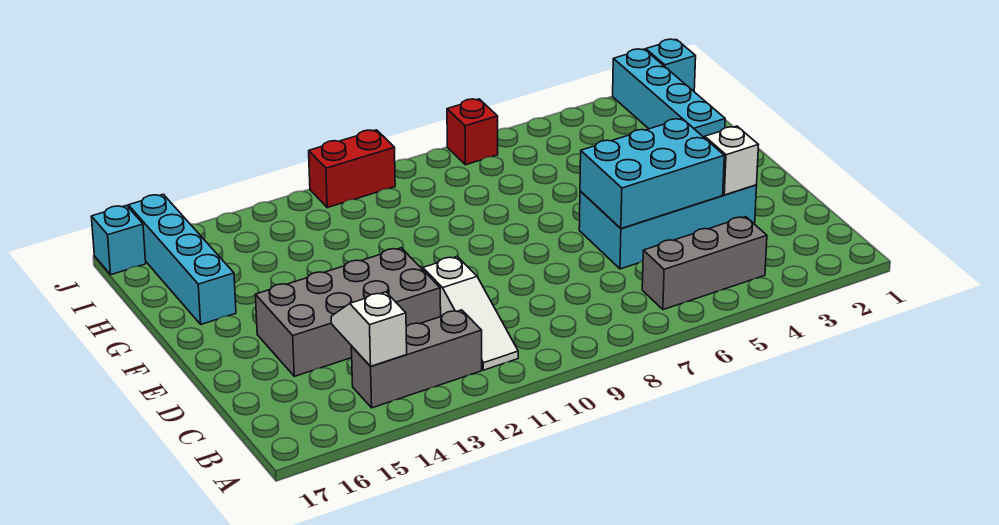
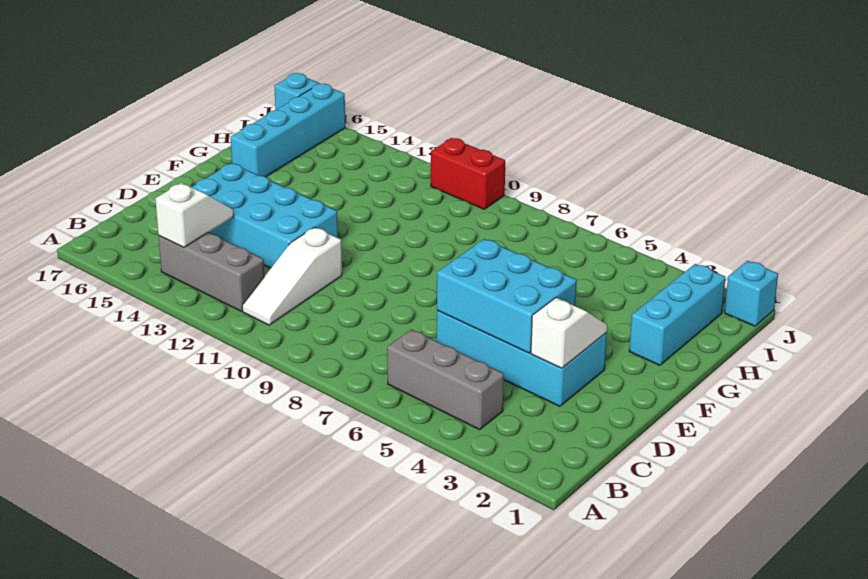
grey 2x4 brick [255,248,441,376] -> cyan 2x4 brick [191,163,338,268]
cyan 1x4 brick [613,49,725,137] -> cyan 1x3 brick [629,264,725,365]
red 1x1 brick [447,99,498,165] -> none

